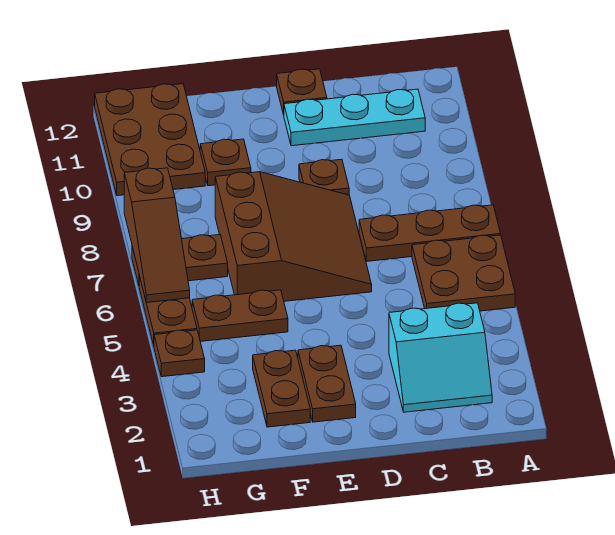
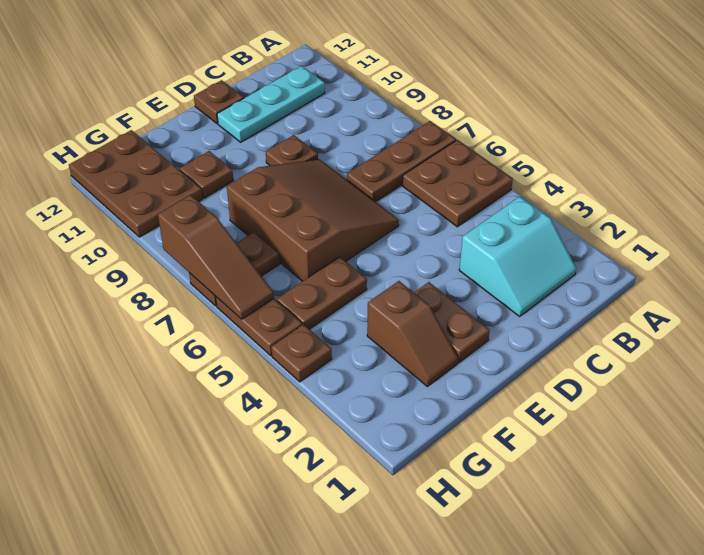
brown 1x2 plate [253,350,310,427] -> brown 1x2 slope [367,281,458,387]

